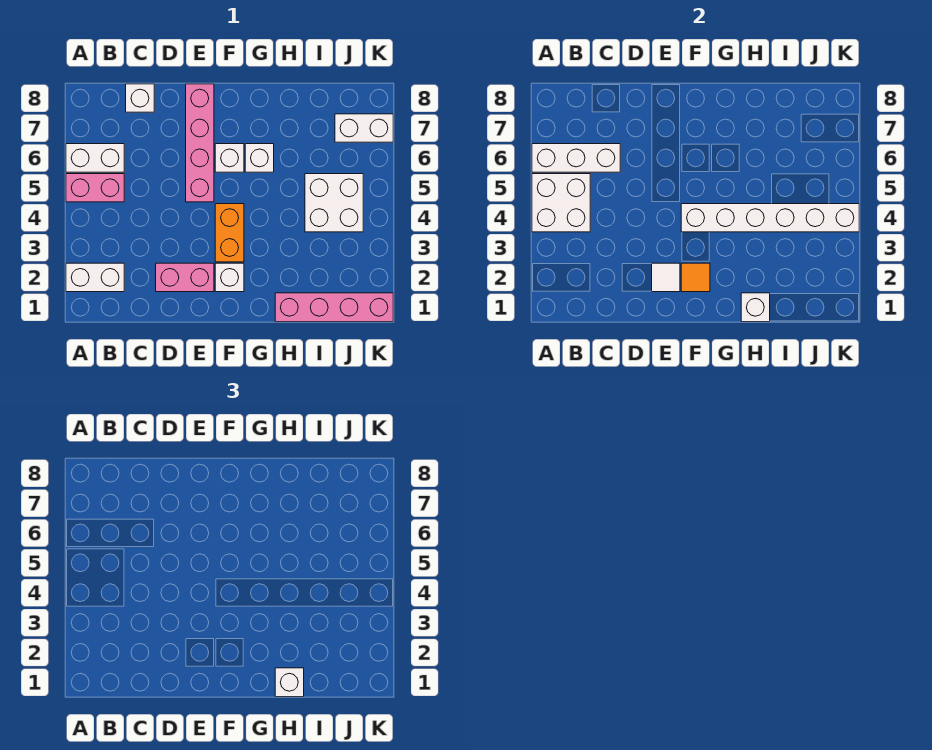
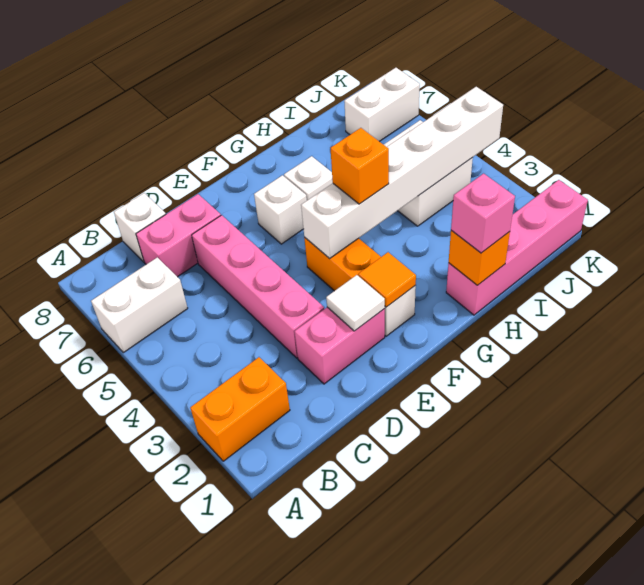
white 1x2 brick [66,263,124,292] -> orange 1x2 brick [190,357,290,461]
white 2x2 brick [532,174,590,232] -> none
pink 1x2 brick [66,174,124,202] -> pink 1x2 brick moved to [136,194,221,277]
white 1x3 brick [532,144,620,172] -> none
pink 1x4 brick [186,84,214,202] -> pink 1x4 brick moved to [192,215,324,358]
none -> orange 1x1 brick [331,128,389,204]
white 1x1 brick [741,293,770,322] -> orange 1x1 brick [449,230,510,285]
white 1x1 brick [275,668,304,697] -> pink 1x1 brick [451,174,515,253]

